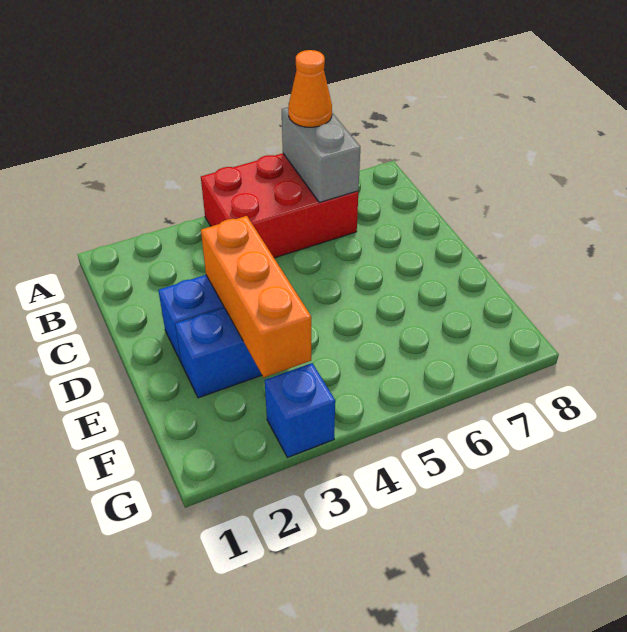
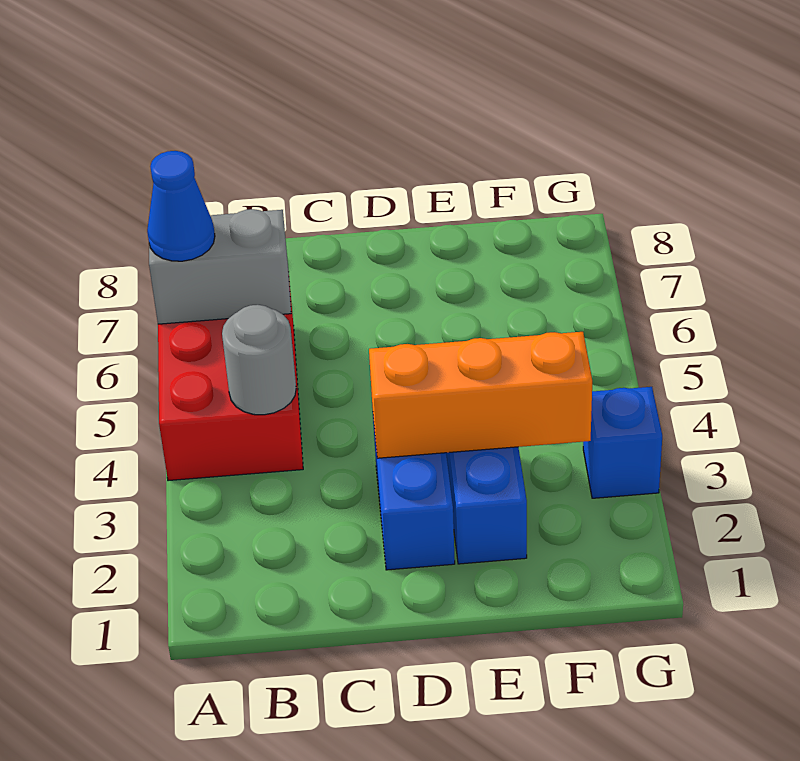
orange 1x1 cone [288,50,332,127] -> blue 1x1 cone [147,151,215,261]
none -> grey 1x1 round brick [222,305,296,415]

